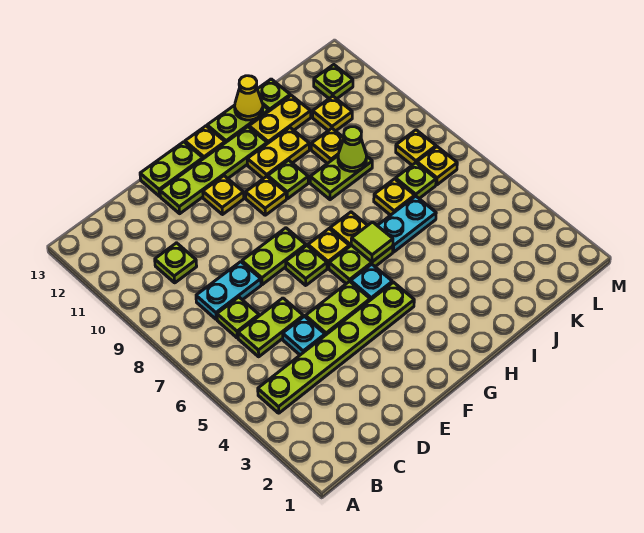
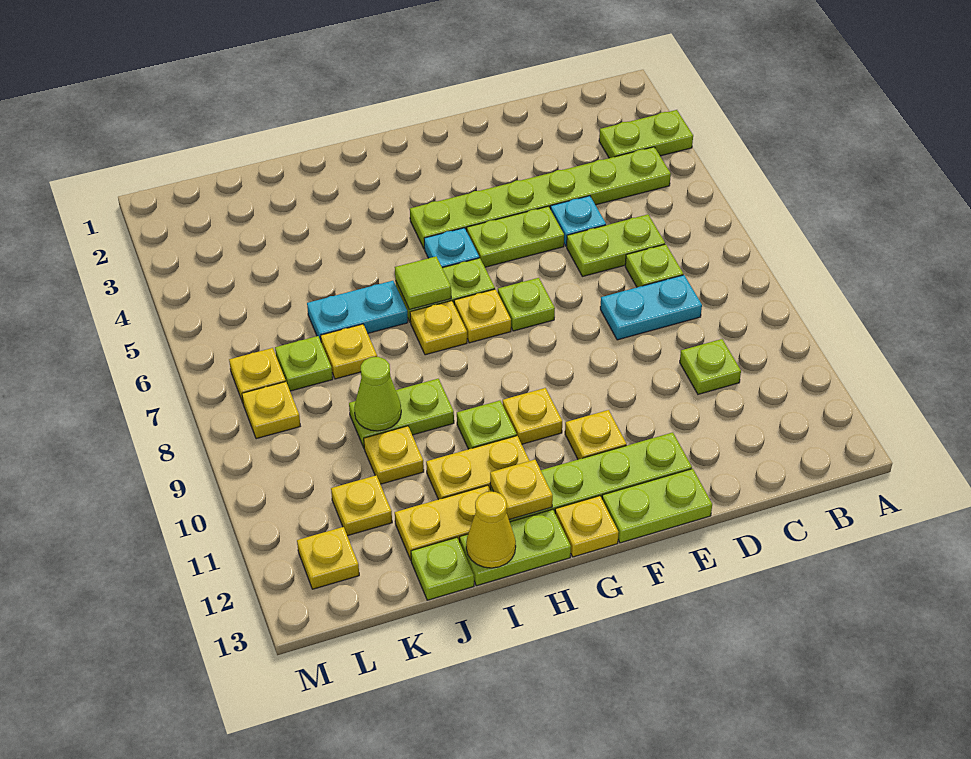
lime 1x2 plate [242,228,306,285] -> lime 1x2 plate moved to [599,110,693,158]
none -> yellow 1x1 plate [490,460,553,520]
lime 1x1 plate [314,65,353,99] -> yellow 1x1 plate [297,527,359,589]

